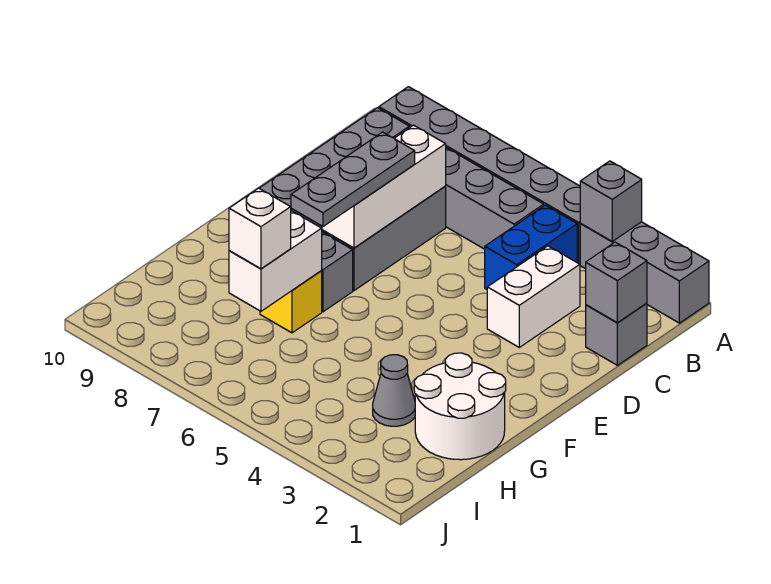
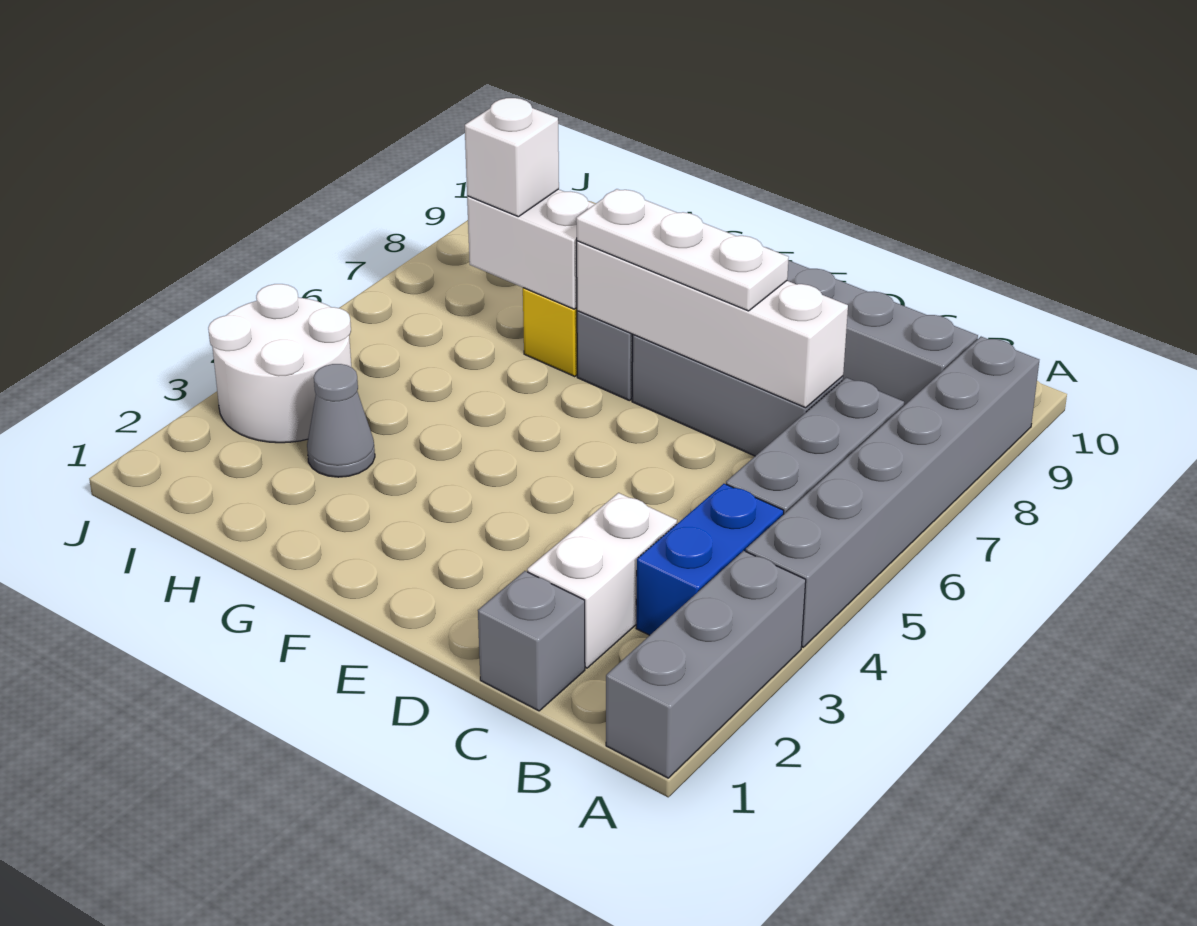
grey 1x1 brick [580,161,642,241] -> none
blue 1x2 brick [485,205,577,289] -> blue 1x2 brick turned to [636,484,784,635]
grey 1x1 brick [586,242,647,323] -> none
white 1x2 brick [487,246,580,347] -> white 1x2 brick turned to [527,493,677,668]
white 1x3 brick [322,125,446,248] -> white 1x4 brick [577,241,848,408]
grey 1x3 plate [291,132,415,226] -> white 1x3 plate [576,189,789,311]
white 2x2 round brick [414,353,506,460] -> white 2x2 round brick moved to [208,284,351,443]

